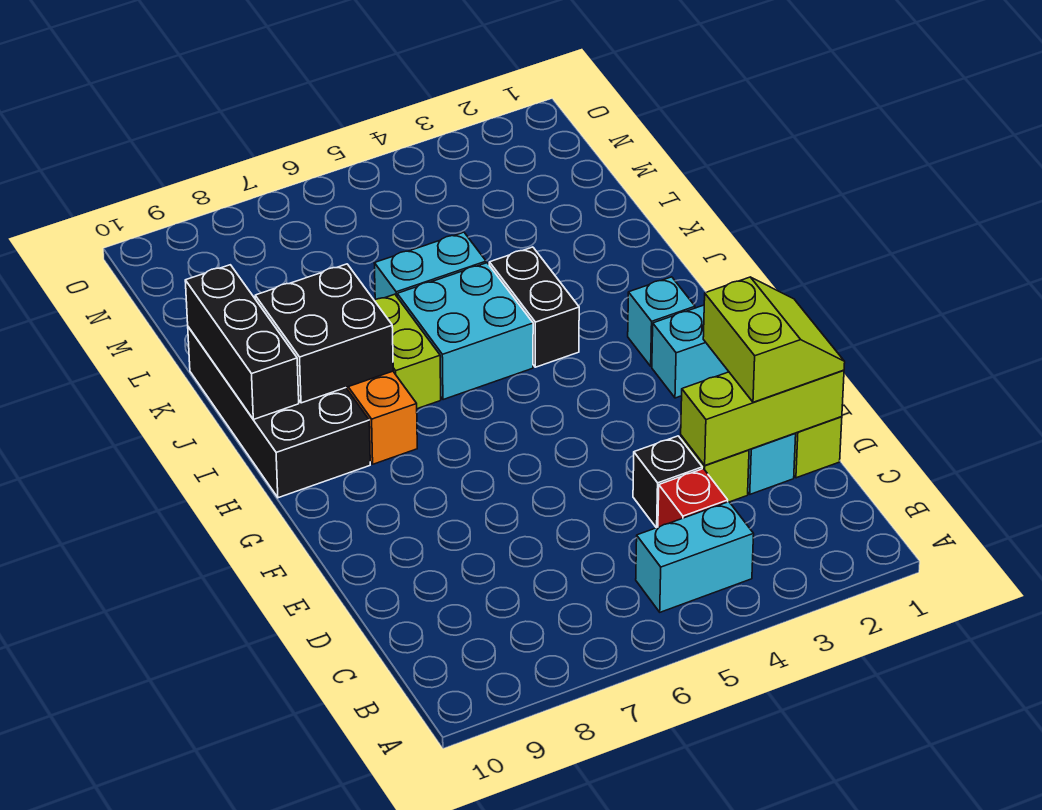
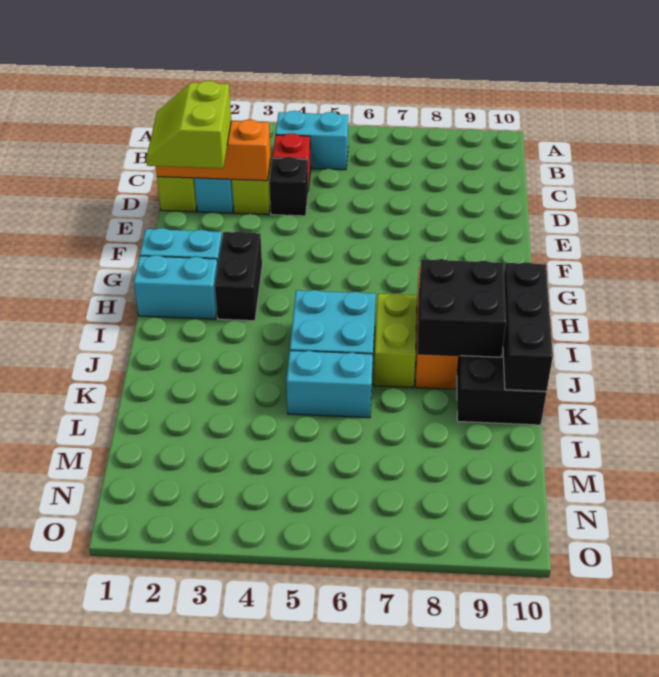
lime 1x3 brick [681,370,844,465] -> orange 1x3 brick [156,120,271,181]
cyan 1x1 brick [628,277,695,366] -> cyan 1x2 brick [134,255,218,319]
black 1x2 brick [489,247,579,367] -> black 1x2 brick moved to [215,231,262,321]

